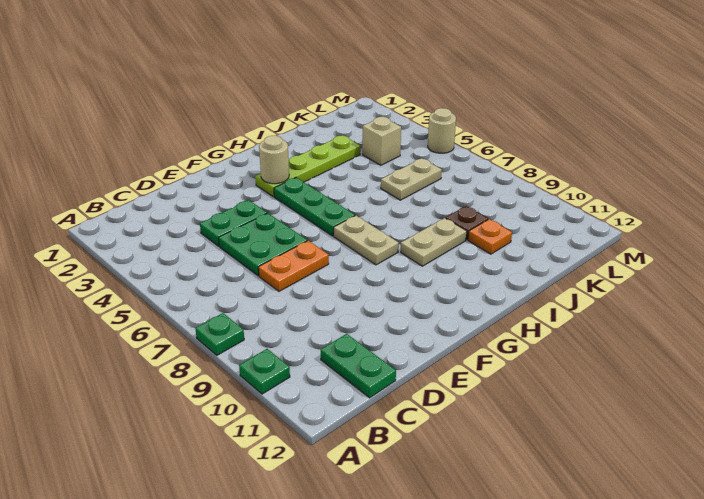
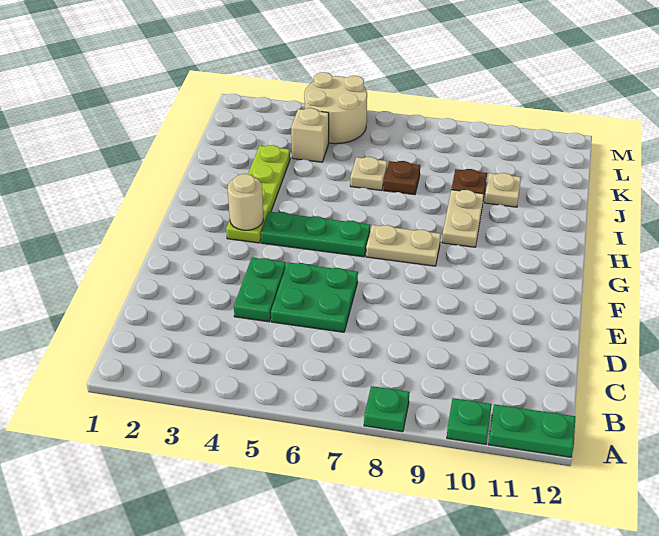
green 1x2 plate [321,334,396,398] -> green 1x2 plate moved to [488,404,575,457]
orange 1x2 plate [258,241,329,291] -> none
tan 1x2 plate [381,158,442,200] -> tan 1x1 plate [350,157,387,191]
none -> brown 1x1 plate [384,161,420,195]
orange 1x1 plate [468,219,512,254] -> tan 1x1 plate [485,173,521,207]
tan 1x1 round brick [428,108,456,153] -> tan 2x2 round brick [304,72,367,144]

